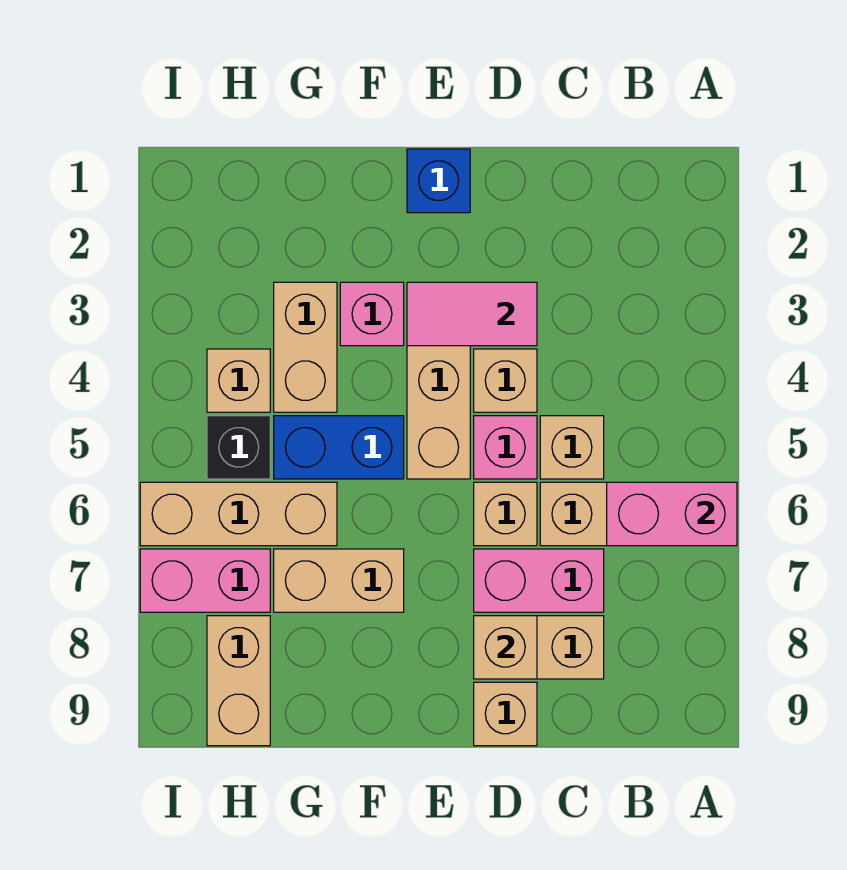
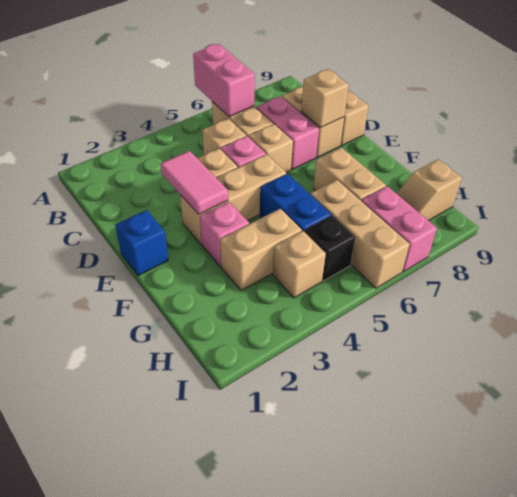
tan 1x2 brick [207,616,270,746] -> tan 1x2 slope [396,159,462,221]

